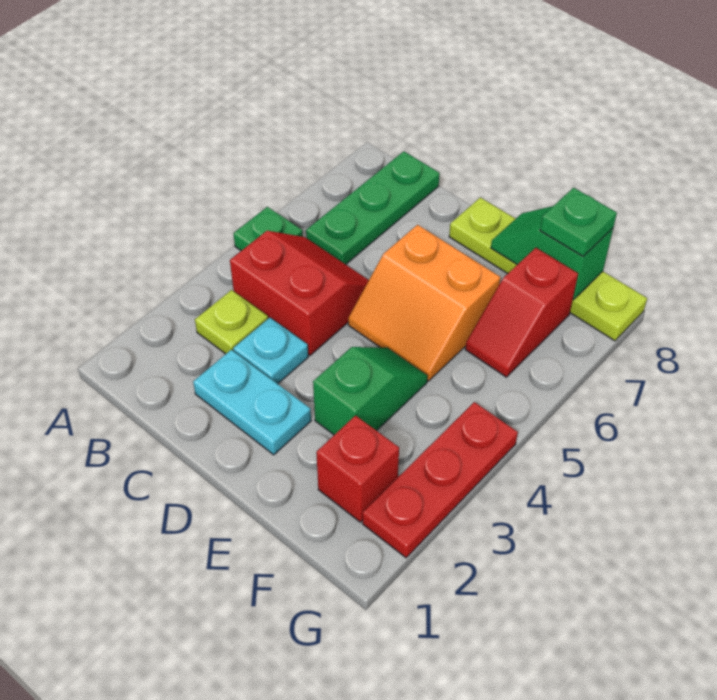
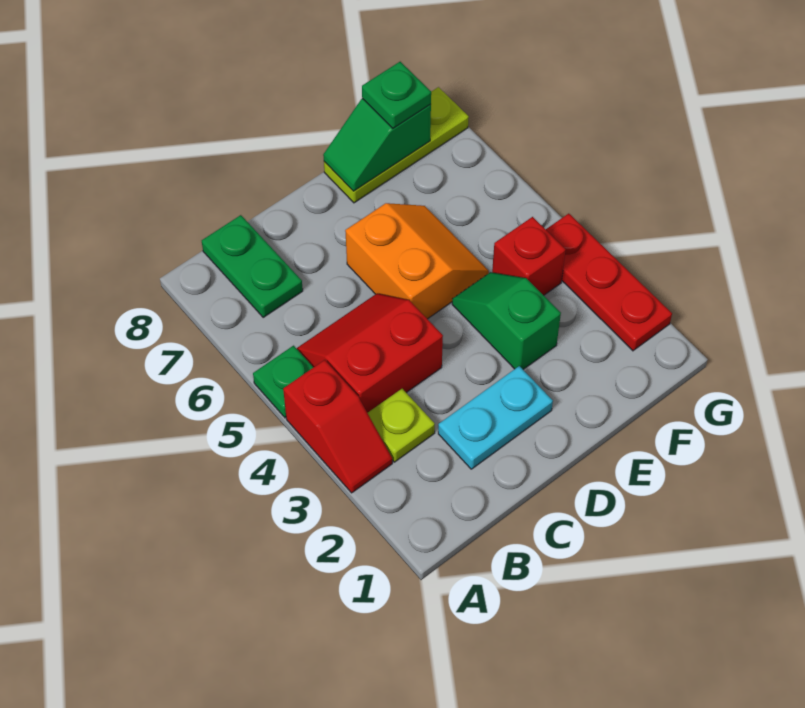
green 1x3 plate [306,151,440,264] -> green 1x2 plate [202,215,303,317]
cyan 1x1 plate [233,318,308,384] -> none
orange 2x2 slope [348,225,501,381] -> orange 2x2 slope turned to [345,203,489,319]
lime 1x4 plate [449,197,647,341] -> lime 1x3 plate [324,87,469,203]
red 1x1 brick [316,415,399,522] -> red 1x1 brick moved to [492,217,566,295]
red 1x2 slope [465,248,578,377] -> red 1x2 slope moved to [283,360,392,493]

